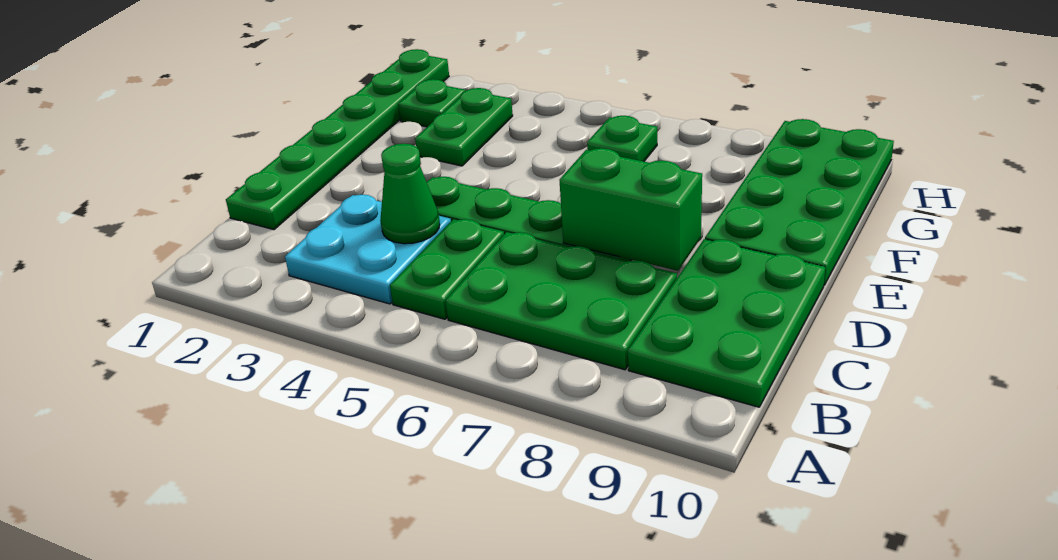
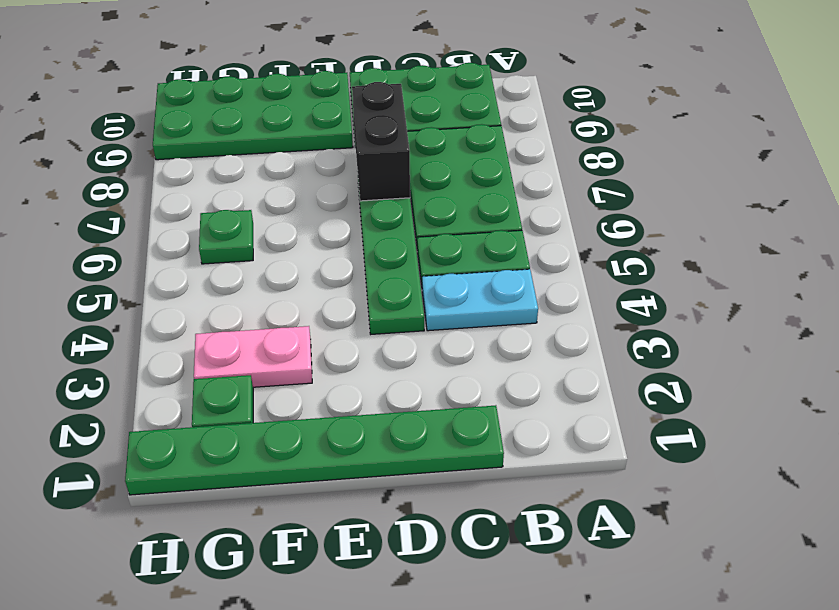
cyan 2x2 plate [285,195,451,304] -> cyan 1x2 plate [422,269,538,331]
green 1x1 cone [380,144,440,244] -> none
green 1x2 brick [560,148,702,271] -> black 1x2 brick [352,82,410,201]
green 1x2 plate [415,88,513,166] -> pink 1x2 plate [194,326,312,387]

